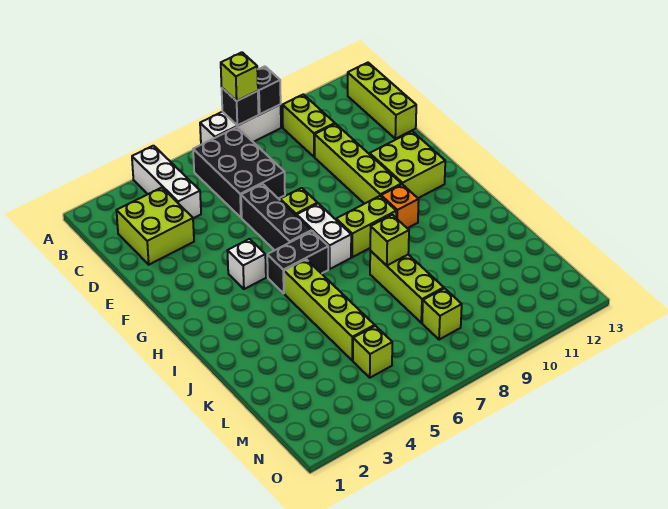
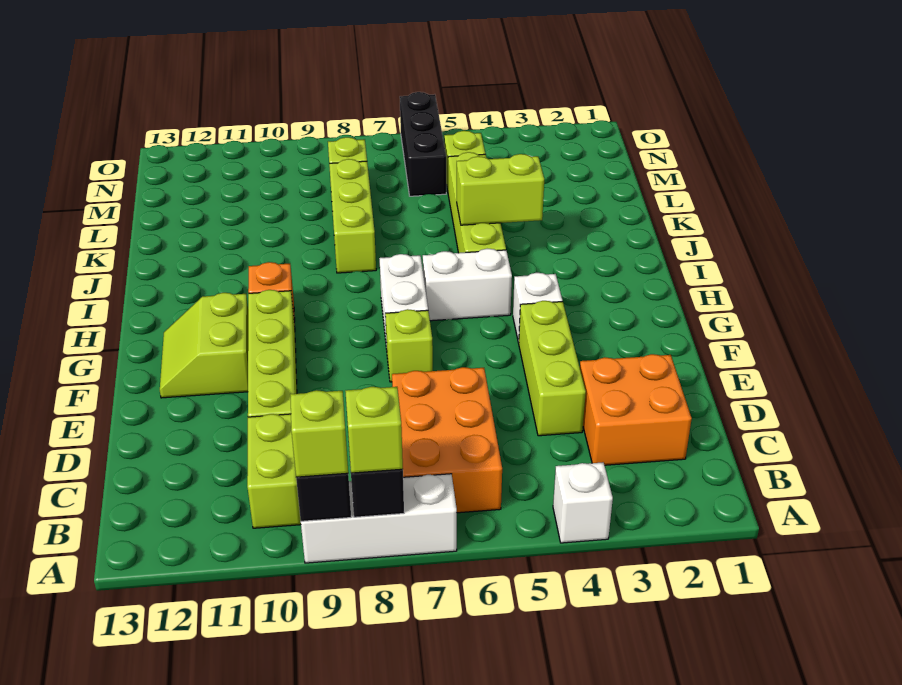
white 1x3 brick [132,146,201,218] -> white 1x1 brick [553,462,613,543]
black 2x3 brick [193,127,285,218] -> orange 2x3 brick [392,367,502,513]
lime 1x3 brick [348,63,416,139] -> lime 1x3 brick moved to [519,301,586,436]
lime 2x2 brick [116,188,194,265] -> orange 2x2 brick [580,354,692,465]
black 1x3 brick [241,184,312,250] -> black 1x3 brick moved to [400,92,446,196]
lime 2x2 brick [370,131,445,198] -> lime 2x2 slope [160,293,248,398]
black 1x2 brick [267,231,328,293] -> white 1x2 brick [423,249,512,321]
lime 1x2 brick [336,196,396,257] -> lime 1x2 brick moved to [457,154,544,225]
lime 1x1 brick [370,215,409,266] -> lime 1x1 brick moved to [290,390,348,477]

